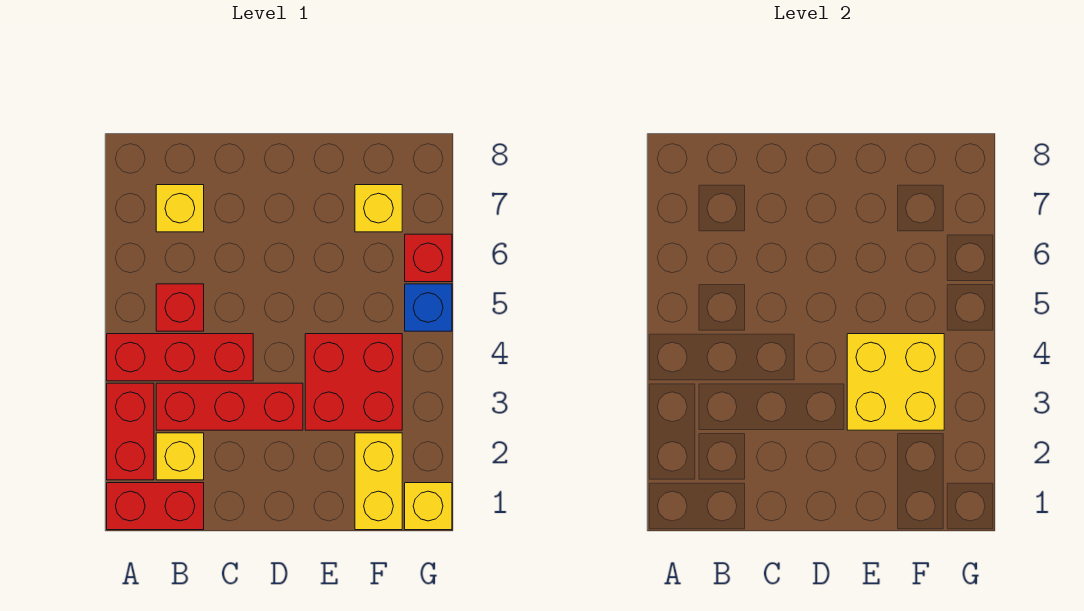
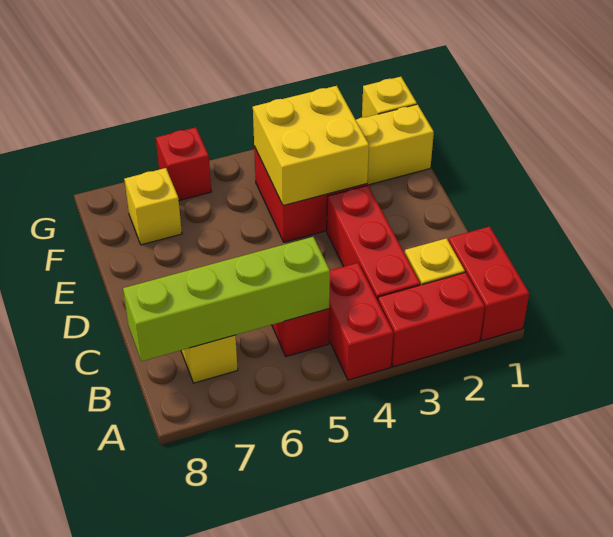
red 1x3 brick [107,334,253,381] -> red 1x2 brick [329,263,393,380]
none -> lime 1x4 brick [123,237,330,361]
blue 1x1 brick [405,284,452,331] -> none

